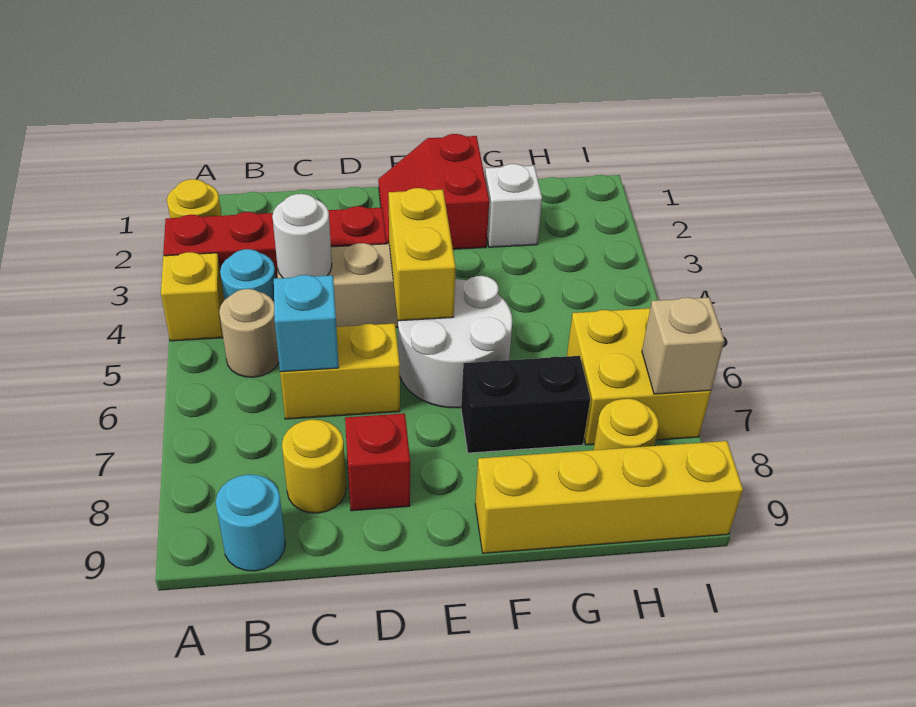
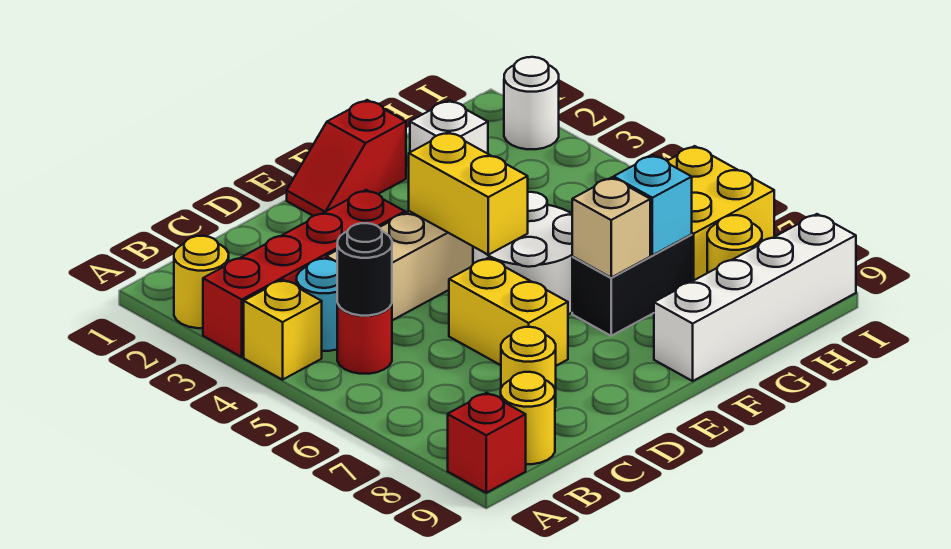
tan 1x1 round brick [219,289,279,377] -> red 1x1 round brick [337,303,392,374]
none -> black 1x1 round brick [337,223,392,316]
cyan 1x1 round brick [216,474,285,571] -> yellow 1x1 round brick [501,372,555,464]
white 1x1 round brick [272,194,332,278] -> white 1x1 round brick moved to [504,57,559,149]
yellow 1x2 brick [280,323,400,419] -> yellow 1x2 brick turned to [449,258,568,366]
cyan 1x1 brick [274,275,339,372] -> cyan 1x1 brick moved to [614,155,692,255]
red 1x1 brick [345,413,410,511] -> red 1x1 brick moved to [448,393,526,493]
red 2x2 slope [378,134,489,249] -> red 1x2 slope [287,100,406,216]
yellow 1x4 brick [475,441,743,553] -> white 1x4 brick [654,214,856,381]
tan 1x1 brick [642,297,724,394] -> tan 1x1 brick moved to [572,177,650,278]

